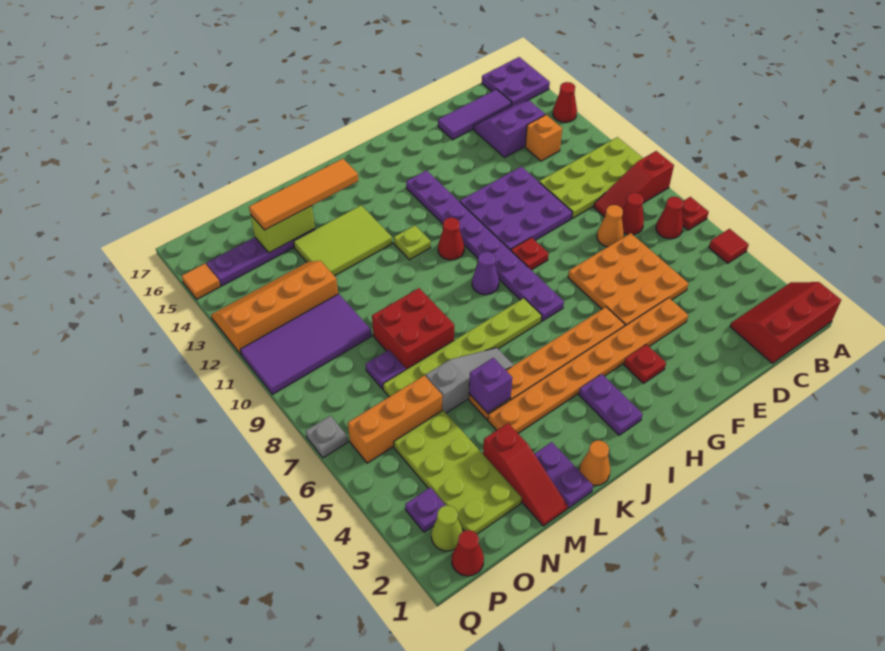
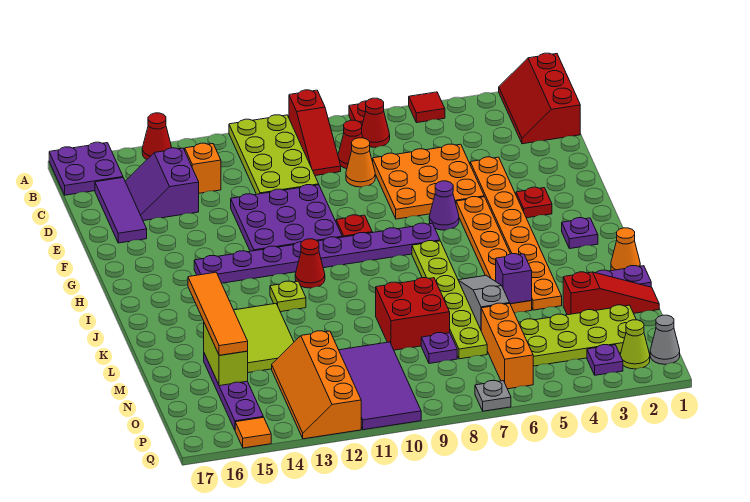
purple 1x2 plate [579,374,643,435] -> purple 1x1 plate [562,218,598,249]
purple 1x1 cone [472,252,499,295] -> purple 1x1 cone moved to [429,181,459,230]
red 1x1 cone [452,530,484,576] -> grey 1x1 cone [650,315,680,364]

